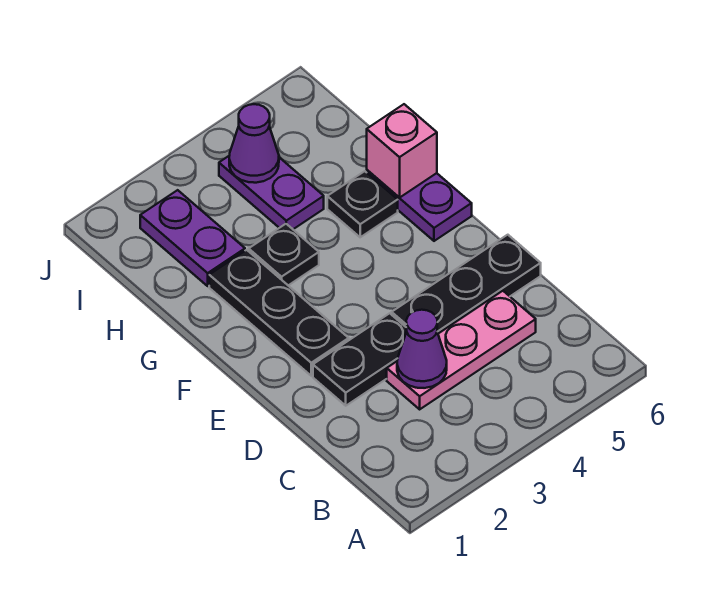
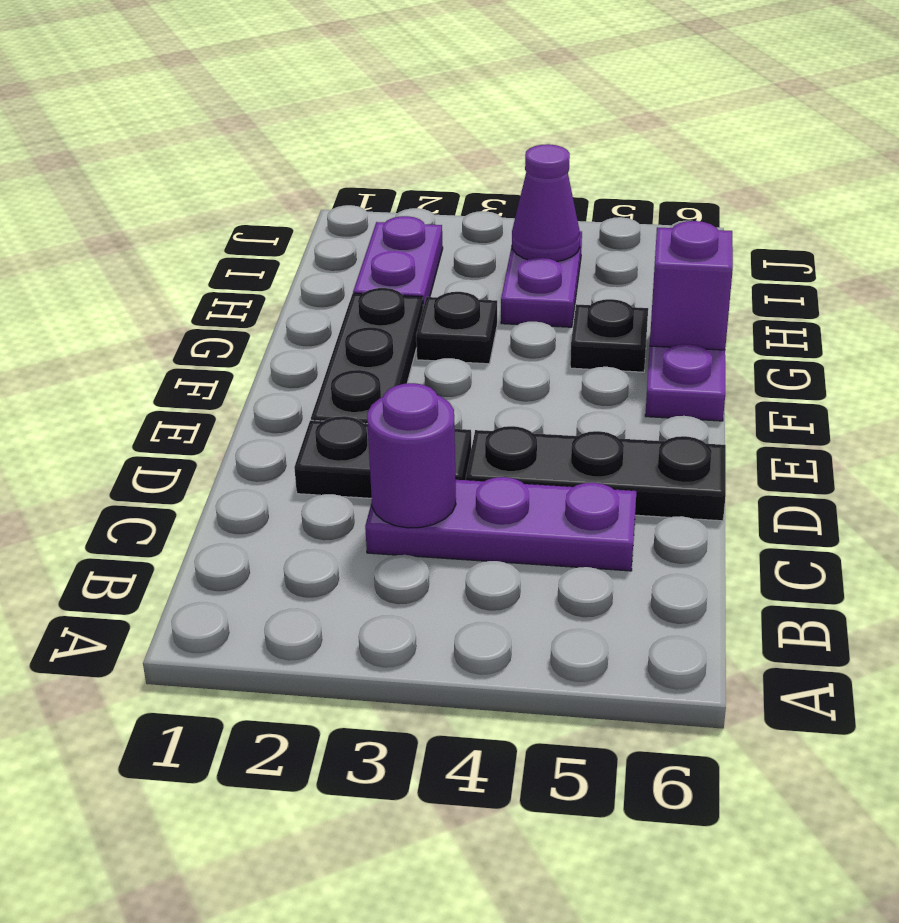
pink 1x3 plate [387,291,536,409] -> purple 1x3 plate [365,477,637,571]
purple 1x1 cone [397,310,447,388] -> purple 1x1 round brick [367,383,456,528]
pink 1x1 brick [367,104,437,197] -> purple 1x1 brick [650,221,733,350]

